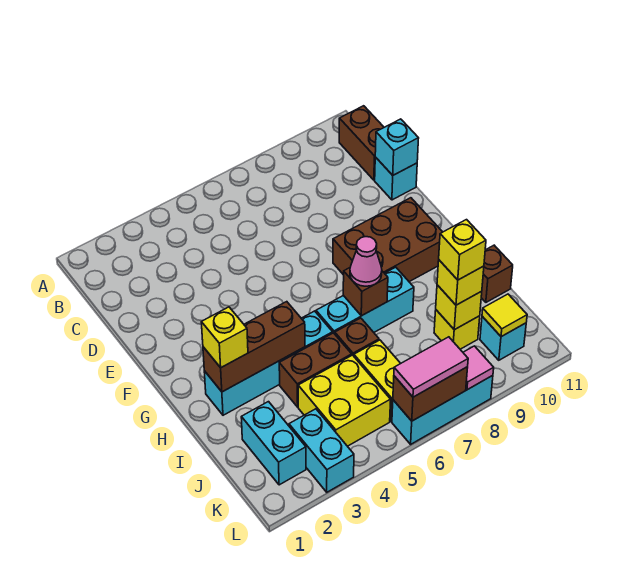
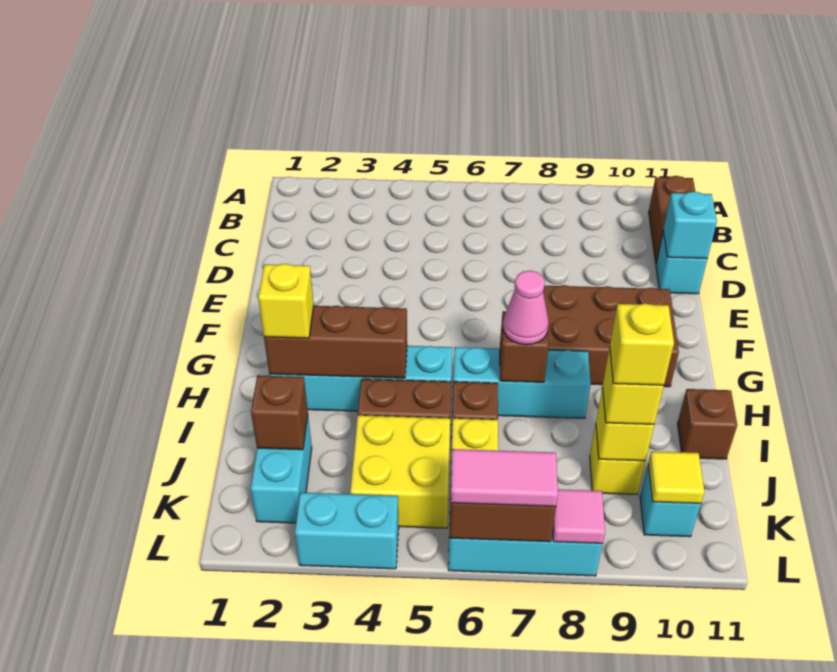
none -> brown 1x1 brick [251,375,308,450]
cyan 1x2 brick [289,409,354,492] -> cyan 1x2 brick turned to [295,492,399,569]

